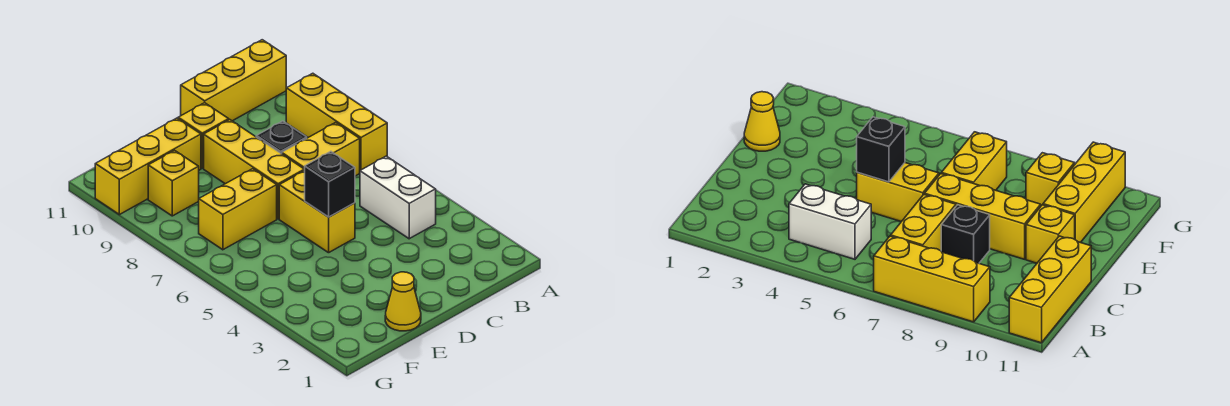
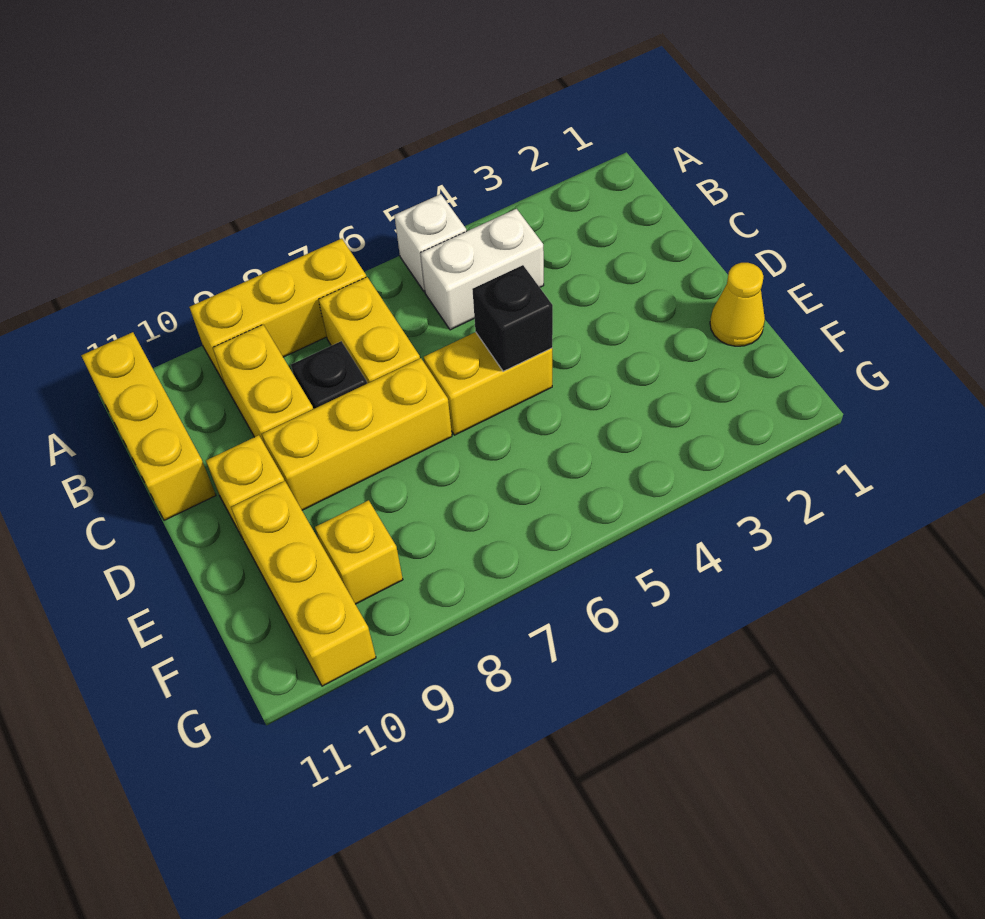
none -> white 1x1 brick [394,194,467,292]
yellow 1x2 brick [199,169,277,250] -> yellow 1x2 brick moved to [213,325,313,445]

